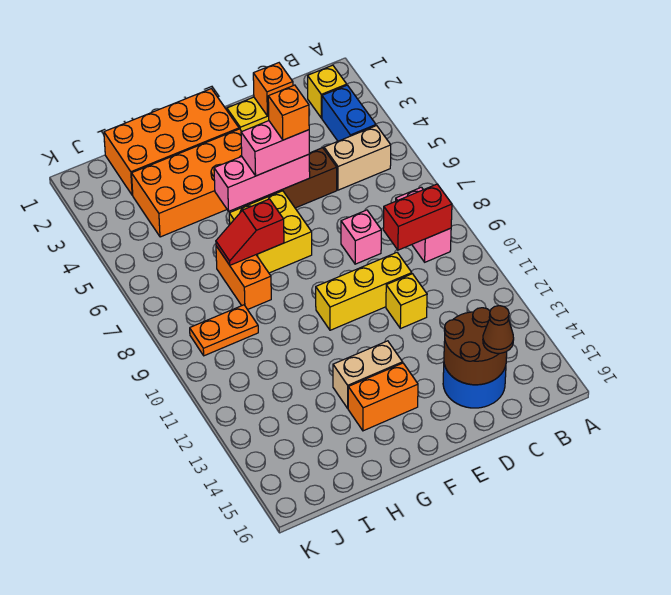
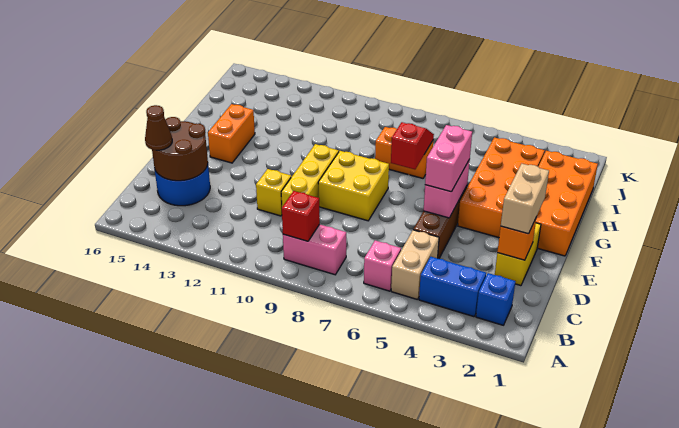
yellow 1x1 brick [308,65,347,118] -> blue 1x1 brick [476,273,515,325]
red 1x2 brick [383,184,452,250] -> red 1x1 brick [282,191,320,241]
pink 1x1 brick [341,210,381,264] -> pink 1x1 brick moved to [364,241,401,291]
pink 1x3 brick [214,154,310,211] -> pink 1x2 brick [424,159,470,218]
orange 1x1 brick [268,85,309,140] -> none
yellow 2x2 brick [229,191,312,273] -> yellow 2x2 brick moved to [318,151,389,221]
tan 1x2 brick [333,341,403,408] -> tan 1x2 brick moved to [501,164,549,234]
orange 1x2 plate [190,305,258,356] -> none

